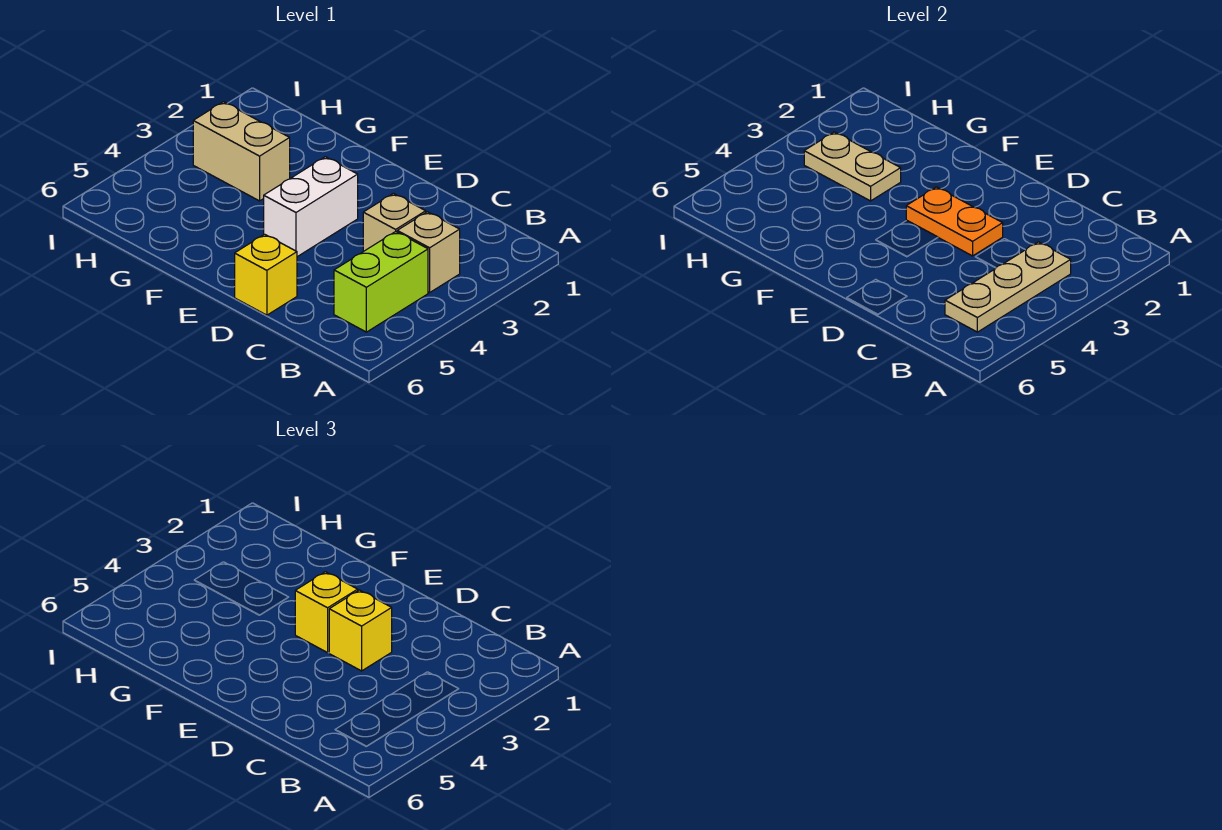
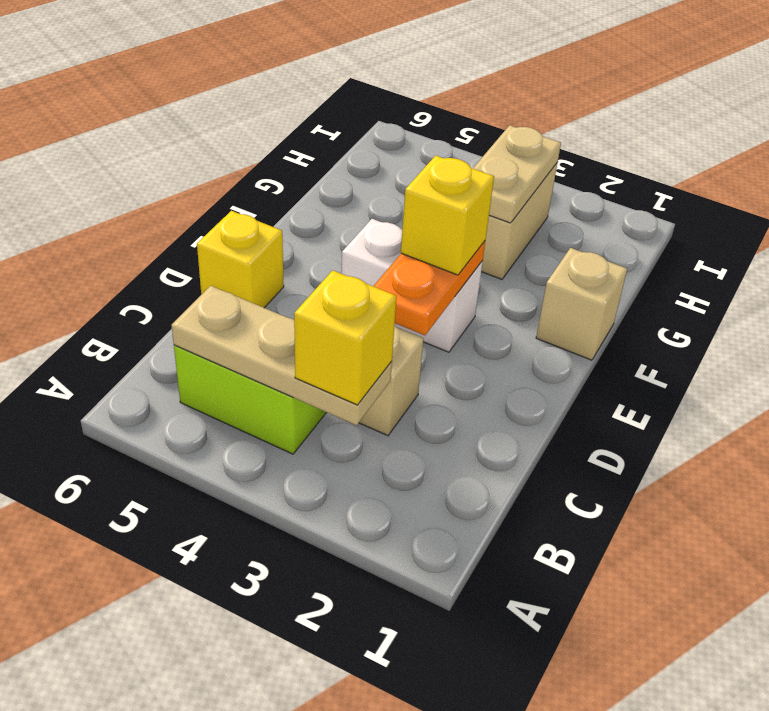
tan 1x1 brick [397,212,460,293] -> tan 1x1 brick moved to [536,248,627,360]
yellow 1x1 brick [329,590,392,671] -> yellow 1x1 brick moved to [294,270,397,405]

